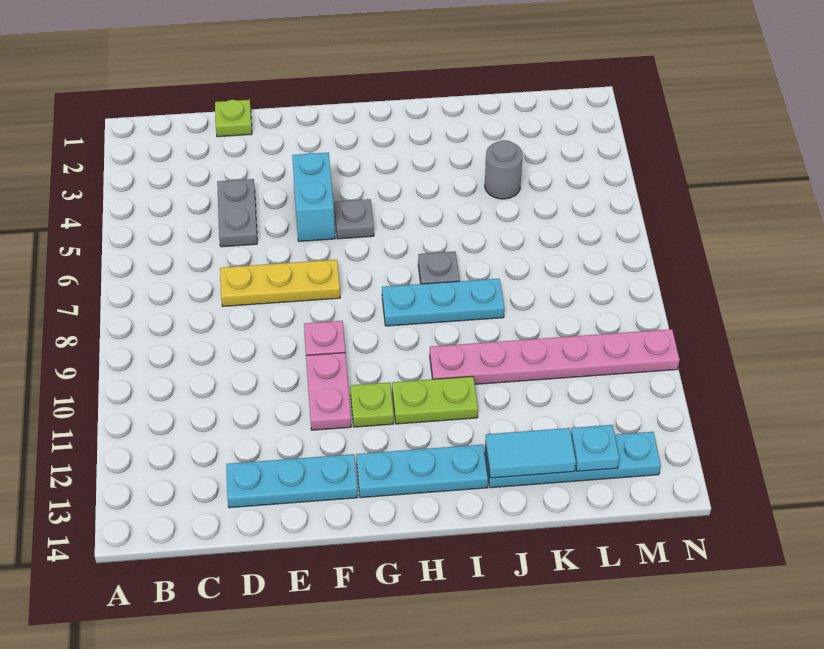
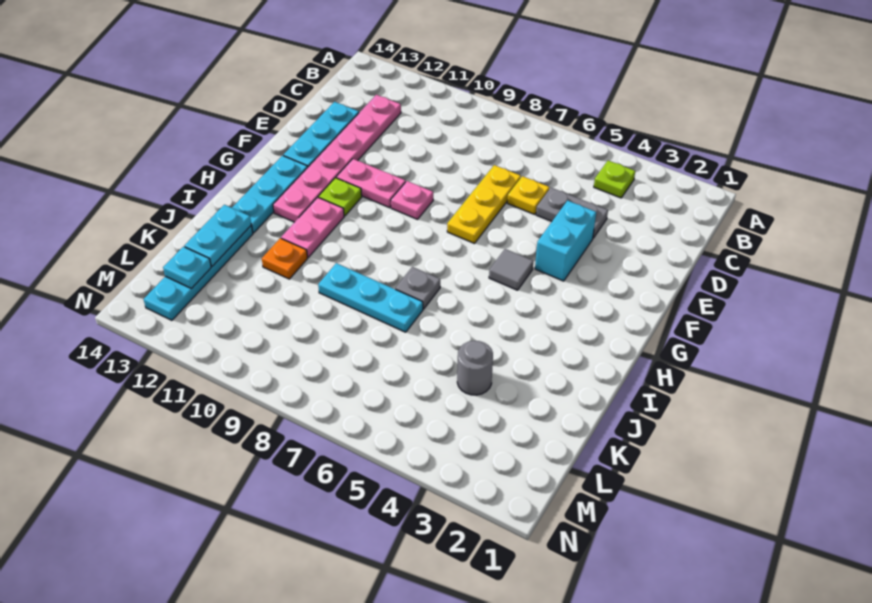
lime 1x1 plate [215,100,252,137] -> lime 1x1 plate moved to [594,161,635,198]
none -> yellow 1x1 plate [507,176,549,214]
cyan 1x2 brick [292,153,335,241] -> cyan 1x2 brick turned to [535,200,596,281]
grey 1x1 plate [334,199,374,239] -> grey 1x1 tile [489,249,533,290]
cyan 1x3 plate [382,279,504,326] -> cyan 1x3 plate turned to [318,263,423,332]
lime 1x2 plate [392,376,478,424] -> pink 1x2 plate [281,197,344,257]
pink 1x6 plate [430,329,679,384] -> pink 1x6 plate moved to [273,95,401,222]
none -> orange 1x1 plate [262,238,308,279]
cyan 1x2 tile [485,428,576,478] -> cyan 1x2 plate [185,205,251,266]

